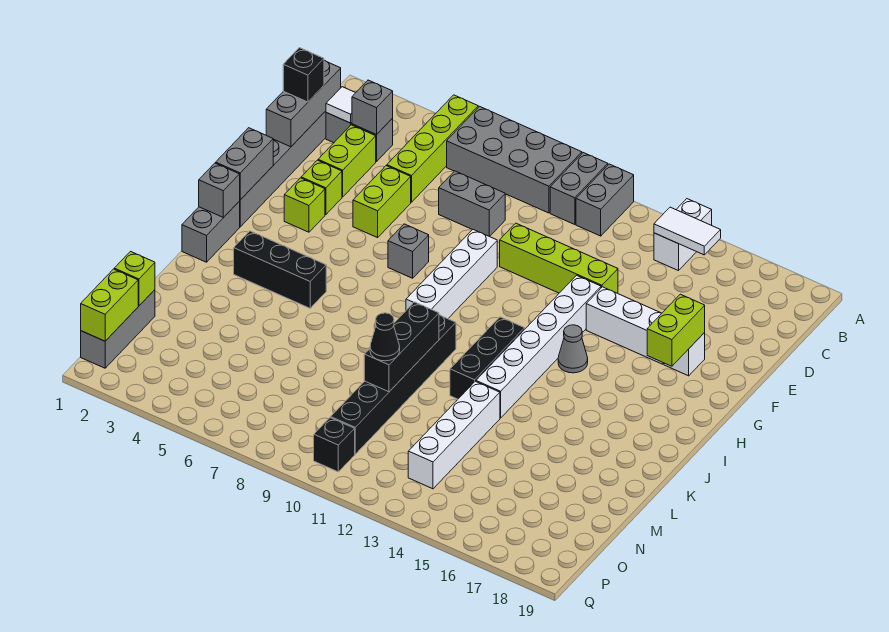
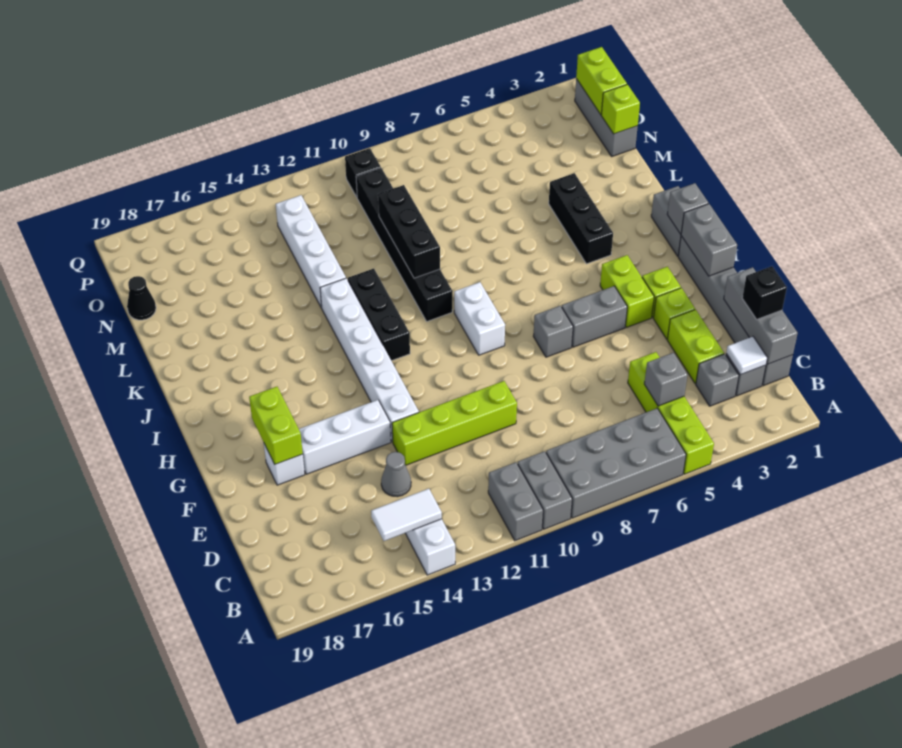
grey 1x1 brick [352,80,393,135] -> grey 1x1 brick moved to [644,353,688,406]
grey 1x2 brick [439,171,505,236] -> grey 1x2 brick moved to [562,286,627,347]
lime 1x2 brick [353,166,411,238] -> lime 1x2 brick moved to [600,255,654,327]
white 1x4 brick [406,230,497,319] -> white 1x2 brick [454,282,505,355]
grey 1x1 cone [558,325,588,373] -> grey 1x1 cone moved to [381,452,411,497]
black 1x3 brick [234,231,326,308] -> black 1x3 brick turned to [549,173,613,264]
black 1x1 cone [370,313,400,361] -> black 1x1 cone moved to [127,276,156,320]

